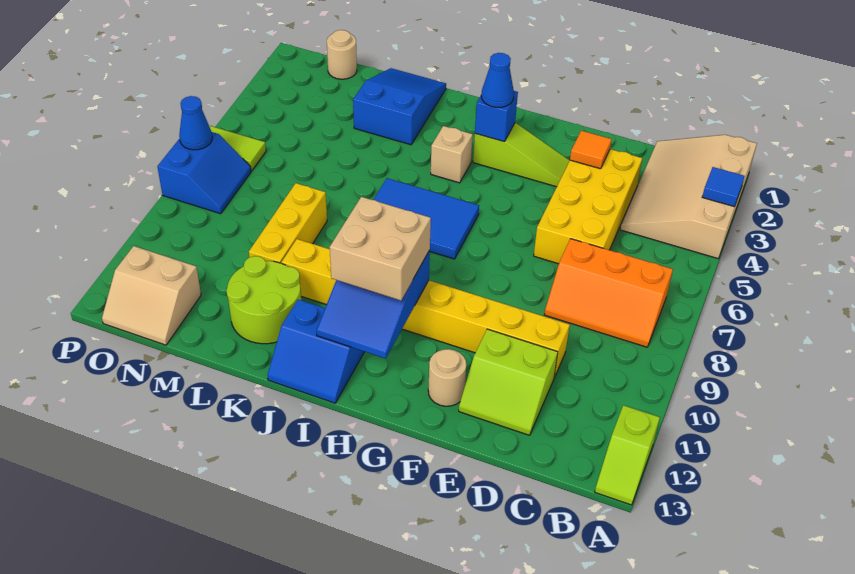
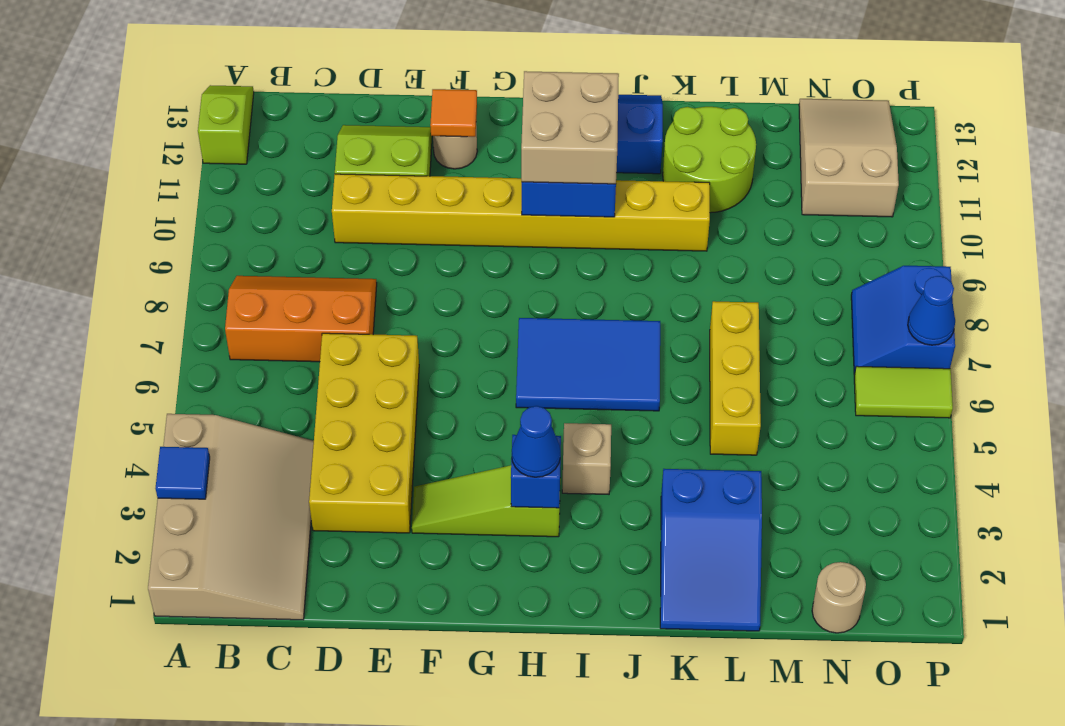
orange 1x1 tile [570,131,612,169] -> orange 1x1 tile moved to [430,89,477,137]
yellow 1x3 brick [249,183,327,263] -> yellow 1x3 brick moved to [710,301,761,455]
tan 2x2 slope [102,246,201,345] -> tan 2x3 slope [799,99,899,217]

